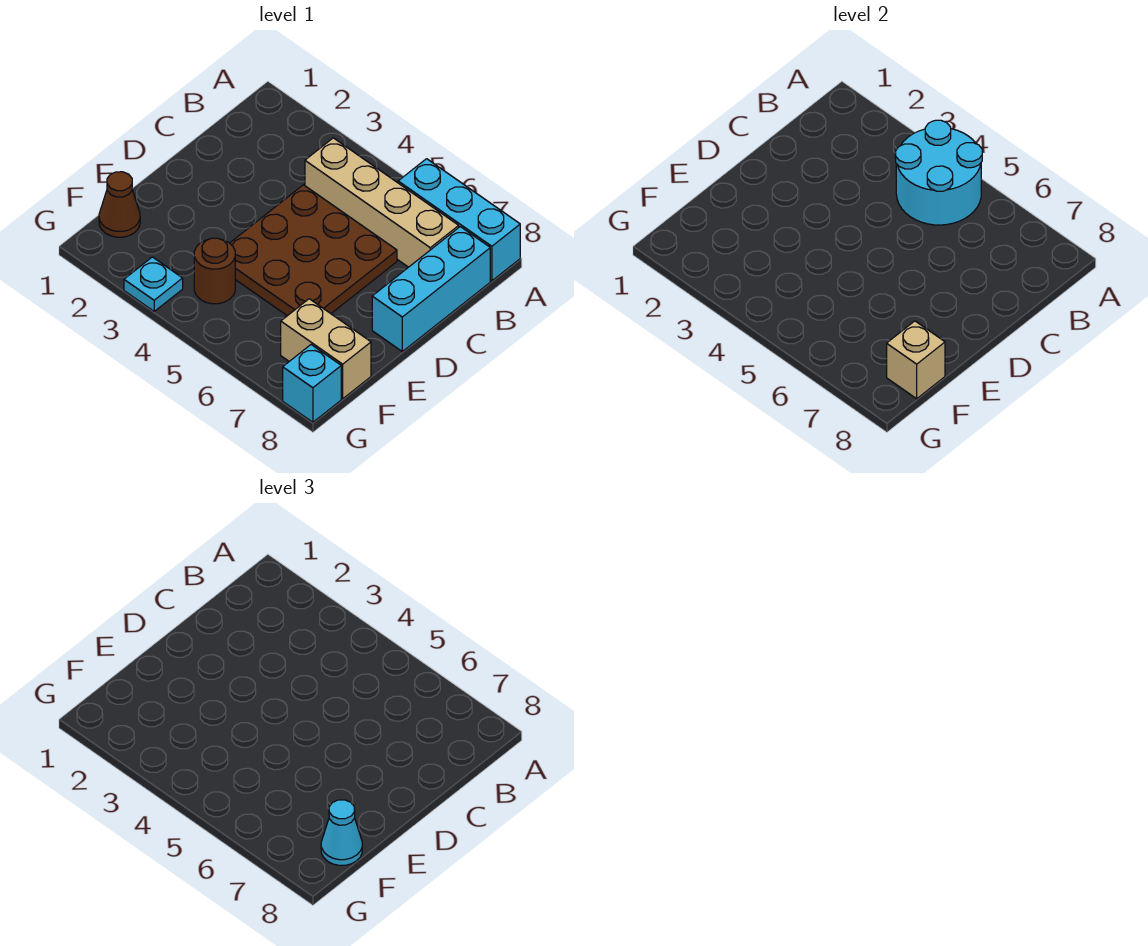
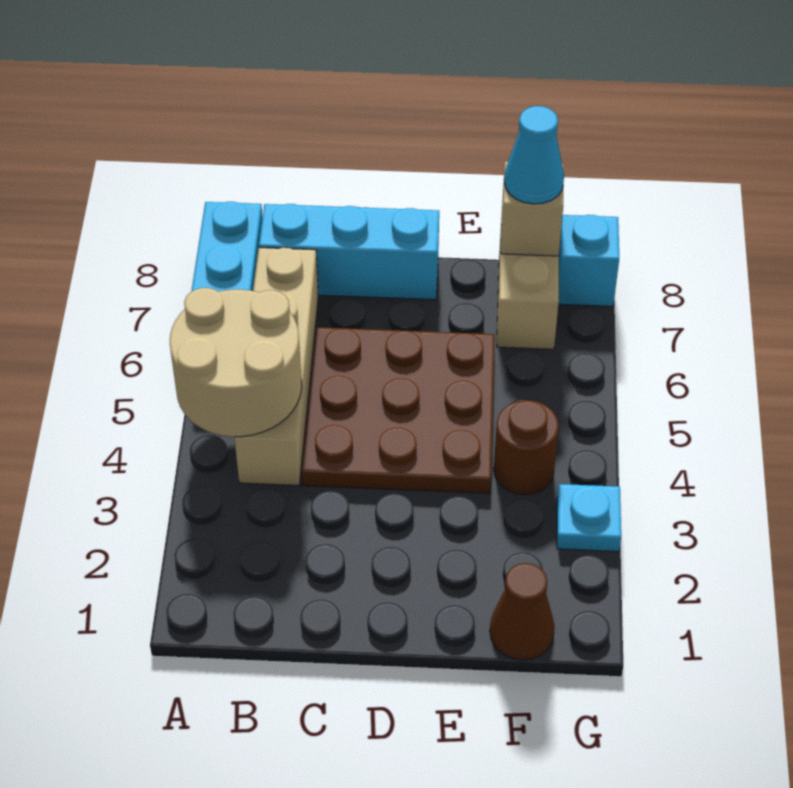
cyan 2x2 round brick [895,120,982,225] -> tan 2x2 round brick [170,288,302,437]

